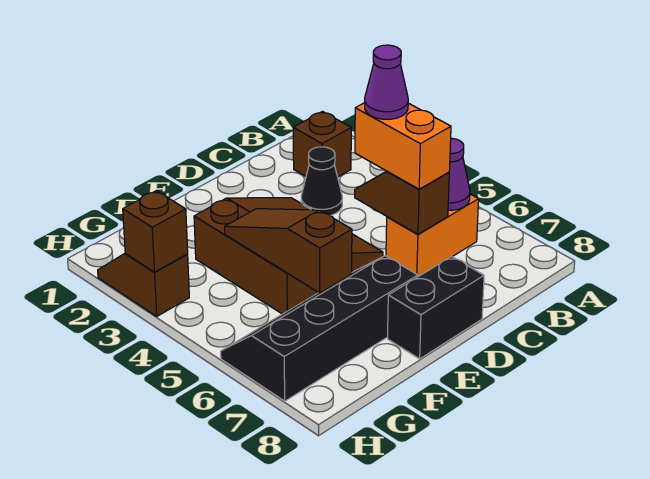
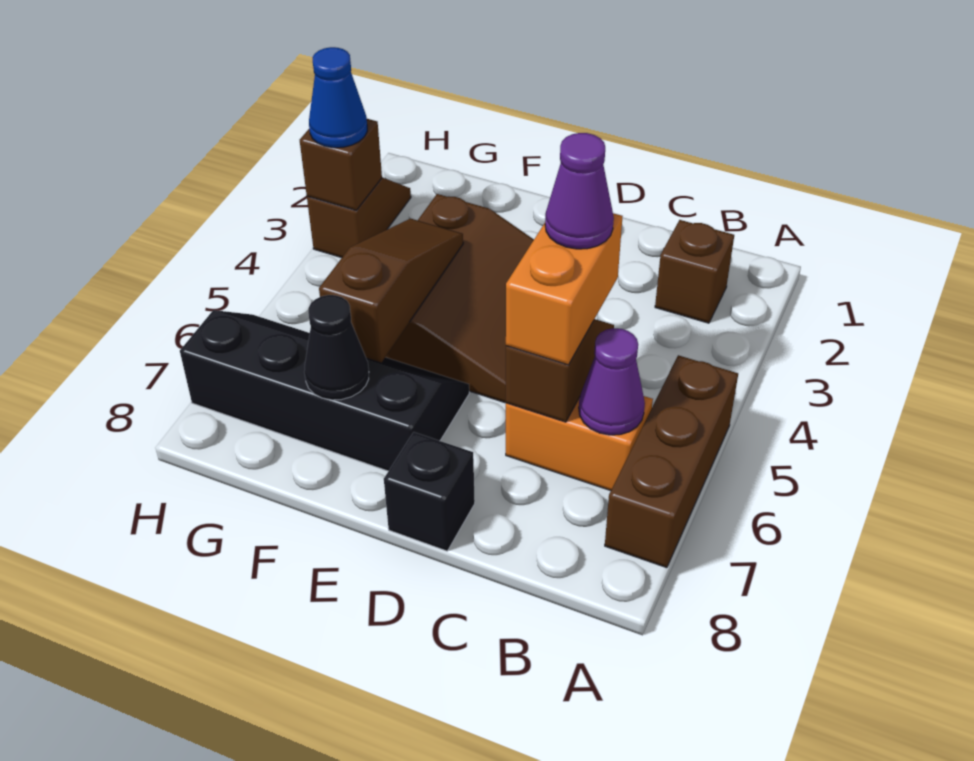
none -> brown 1x3 brick [605,355,738,568]
black 1x1 cone [301,147,342,215] -> black 1x1 cone moved to [304,295,369,400]
black 1x2 brick [388,256,484,359] -> black 1x1 brick [384,432,475,551]
none -> blue 1x1 cone [309,47,367,148]

